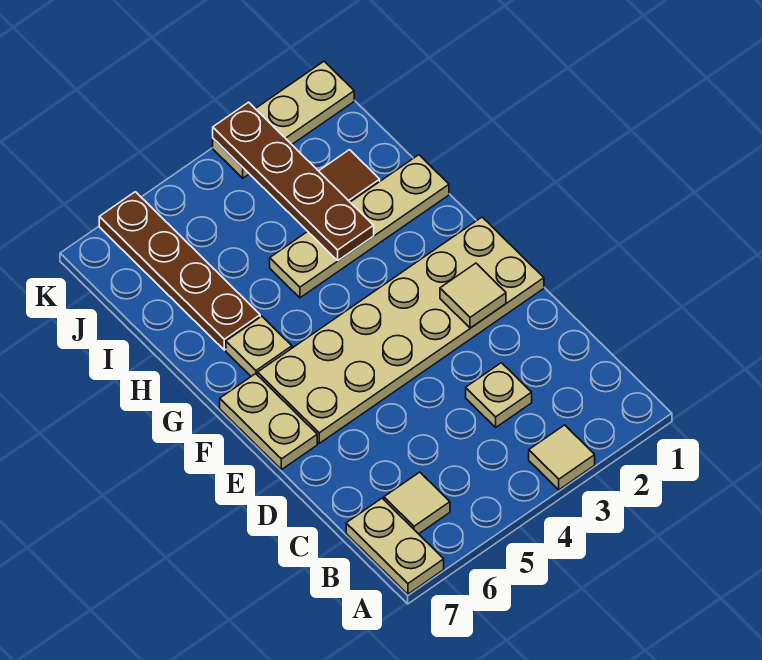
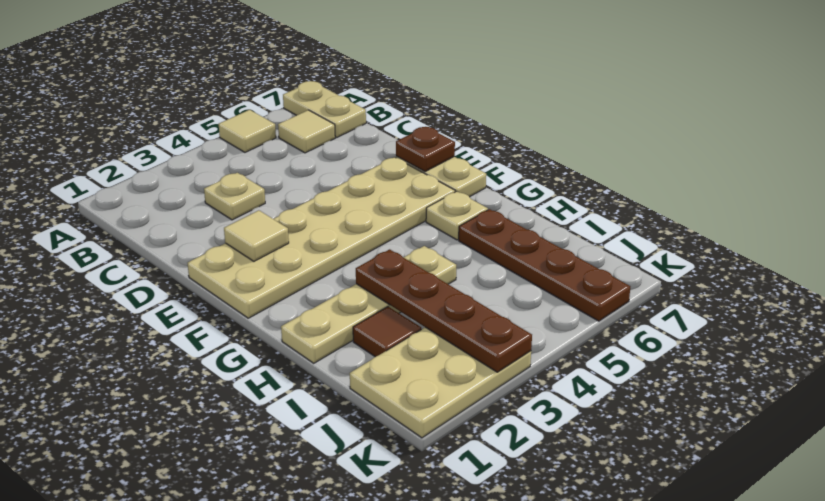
tan 1x1 tile [529,425,595,490] -> tan 1x1 tile moved to [219,110,276,152]
none -> brown 1x1 plate [396,127,455,172]
tan 1x3 plate [213,61,354,178] -> tan 2x3 plate [350,327,531,438]

